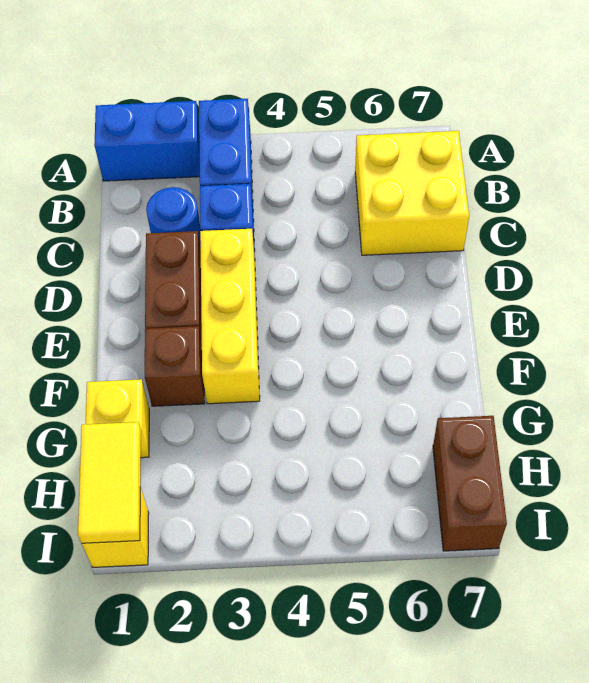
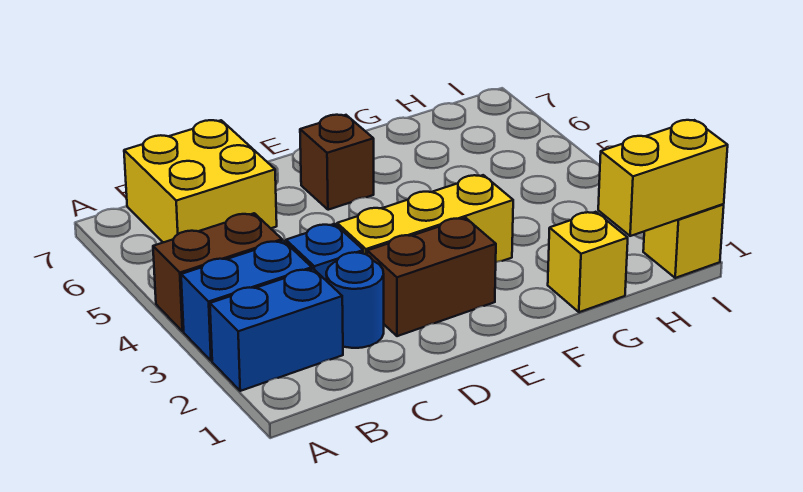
blue 1x2 brick [94,101,200,181] -> blue 1x2 brick turned to [210,269,343,391]
brown 1x1 brick [145,326,205,406] -> brown 1x1 brick moved to [300,115,374,210]
yellow 1x2 tile [78,422,141,543] -> yellow 1x2 brick [598,120,728,236]
brown 1x2 brick [433,416,507,551] -> brown 1x2 brick moved to [153,213,282,331]

